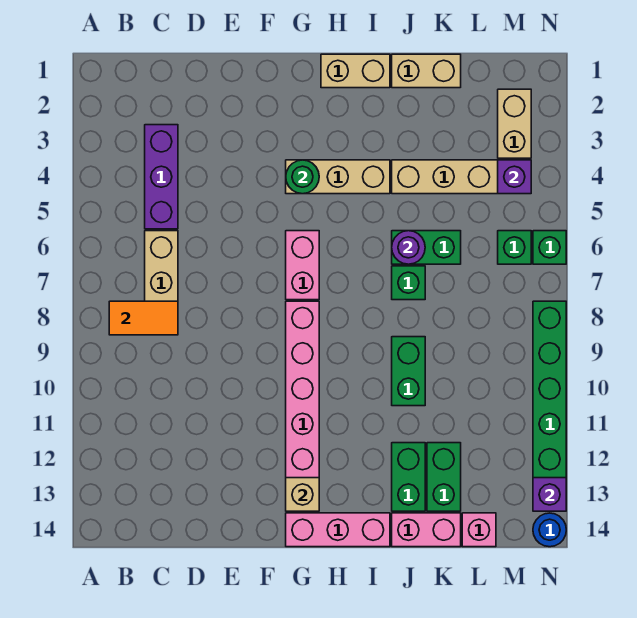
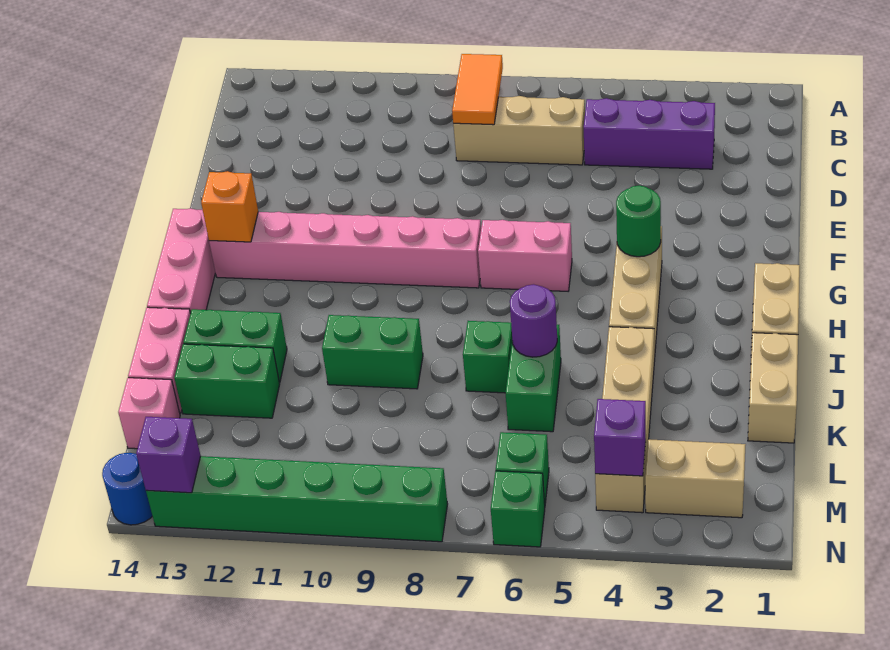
tan 1x1 brick [286,478,319,511] -> orange 1x1 brick [201,171,258,242]

